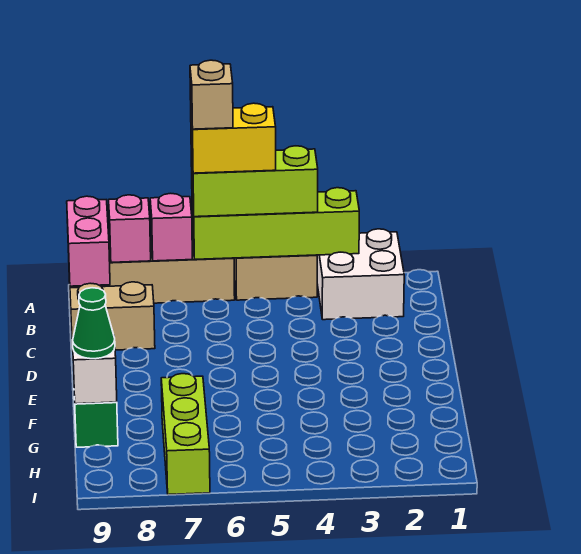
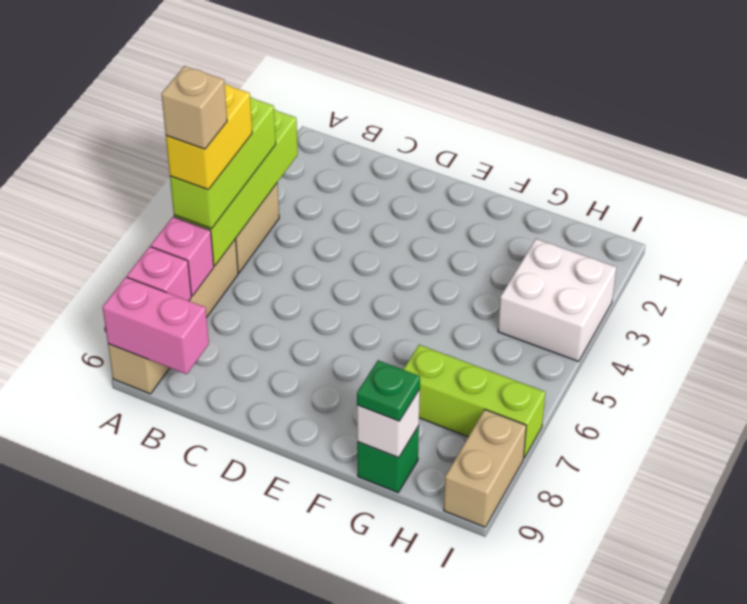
white 2x2 brick [317,229,404,320] -> white 2x2 brick moved to [498,239,616,361]
tan 1x2 brick [70,282,155,351] -> tan 1x2 brick moved to [444,410,526,527]
green 1x1 cone [72,288,115,359] -> green 1x1 plate [357,360,420,421]

